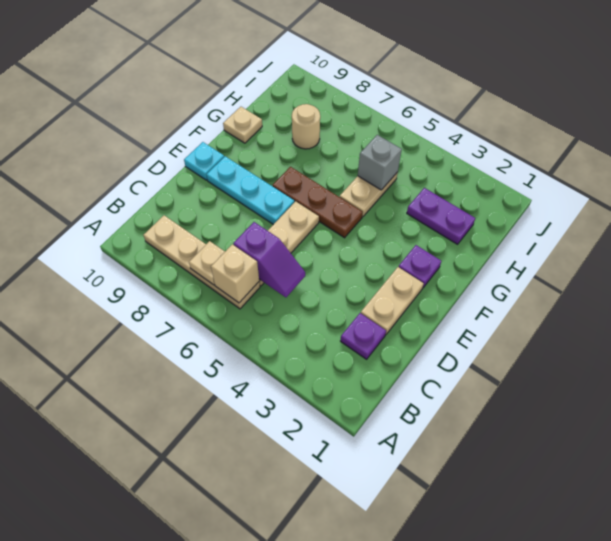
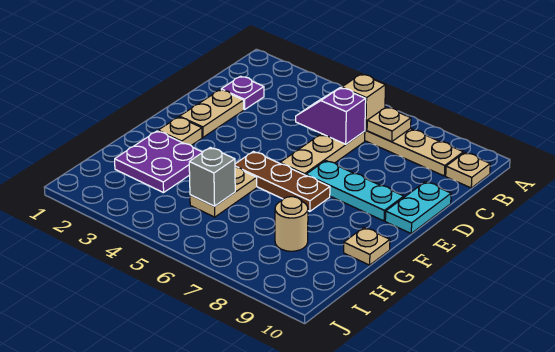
none -> tan 1x1 plate [446,153,490,188]
cyan 1x1 plate [184,142,224,180] -> cyan 1x2 plate [385,182,451,233]
purple 1x1 plate [399,245,441,288] -> tan 1x1 plate [158,117,202,145]
purple 1x2 plate [407,188,475,244] -> purple 2x2 plate [115,131,203,193]

